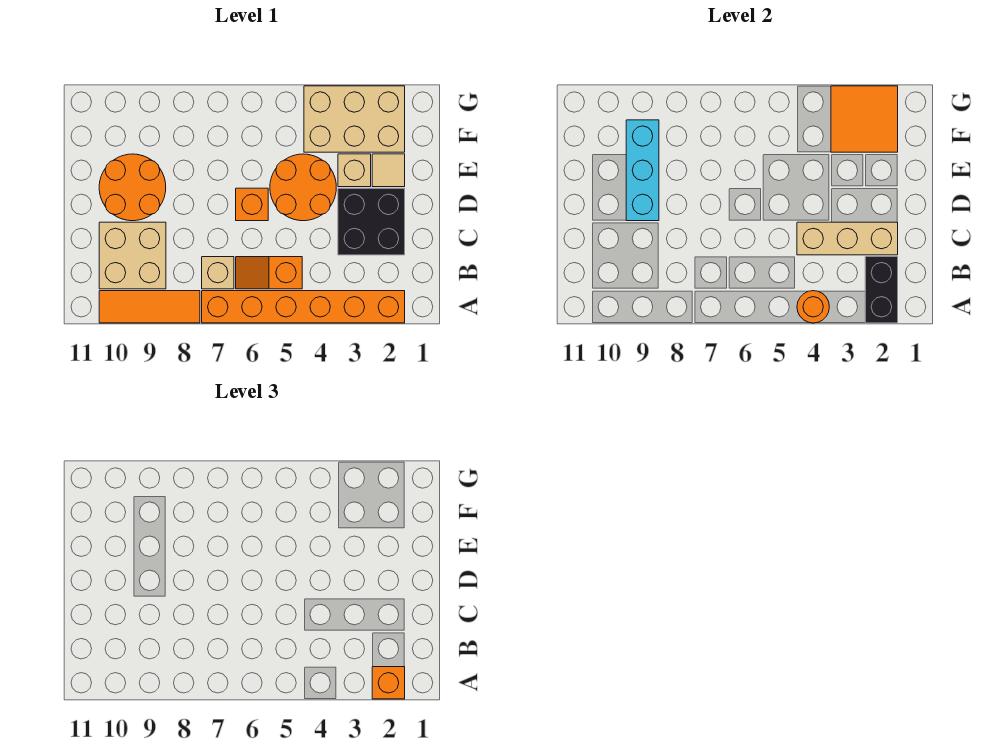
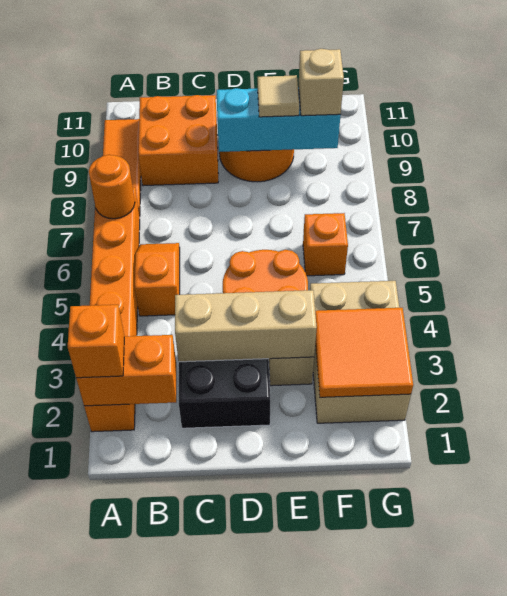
black 1x2 brick [865,257,898,323] -> orange 1x2 brick [76,335,176,406]
orange 1x1 round brick [797,291,829,323] -> orange 1x1 round brick moved to [89,155,135,219]
tan 1x1 brick [202,257,234,289] -> tan 1x1 brick moved to [298,49,344,116]
tan 2x2 brick [99,222,166,289] -> orange 2x2 brick [138,95,218,186]
tan 1x3 brick [797,222,898,255] -> tan 1x3 brick turned to [175,290,317,362]
orange 1x1 brick [236,188,268,221] -> orange 1x1 brick moved to [303,213,348,276]
tan 1x1 tile [372,154,405,187] -> tan 1x1 tile moved to [258,75,299,117]

